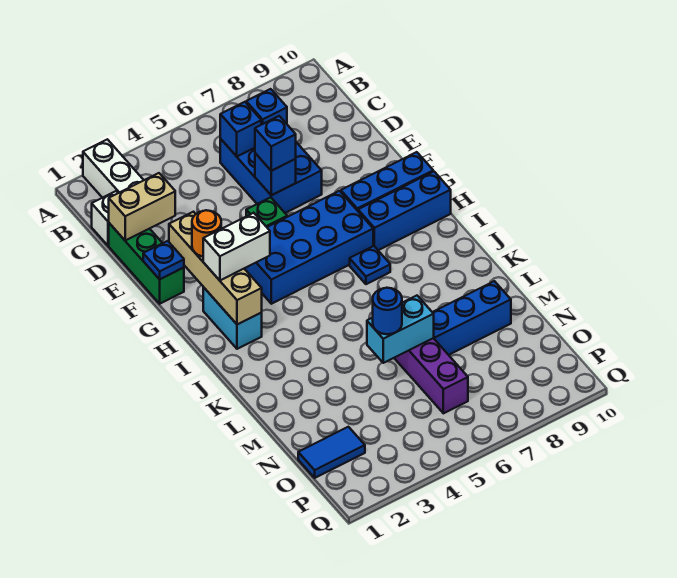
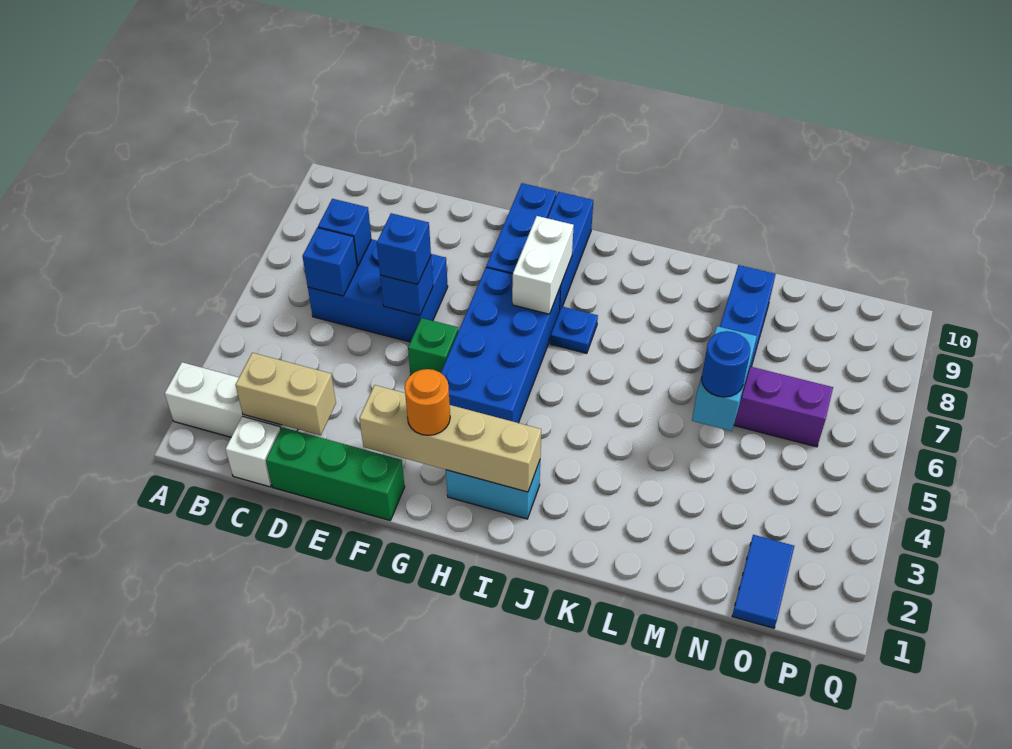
tan 1x2 brick [109,173,175,240] -> tan 1x2 brick turned to [235,353,336,435]
blue 1x1 plate [143,241,184,279] -> none
white 1x2 brick [203,213,270,280] -> white 1x2 brick moved to [512,216,574,314]

